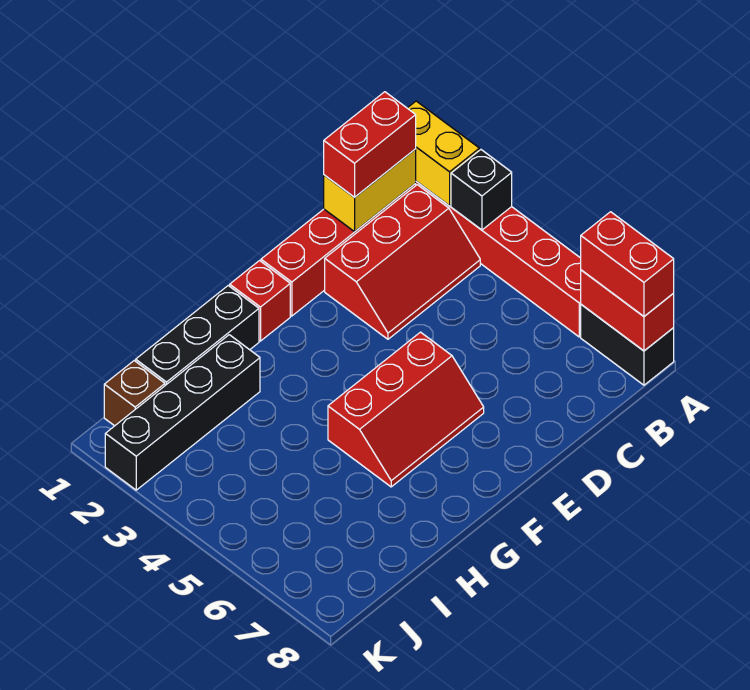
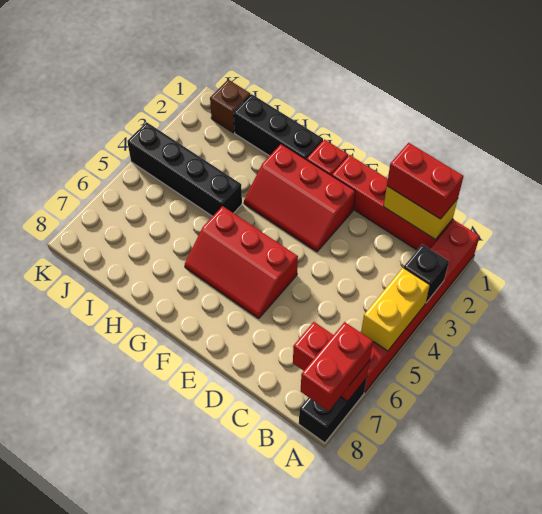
yellow 1x2 brick [408,101,479,206] -> yellow 1x2 brick moved to [361,268,430,351]
red 1x2 brick [581,270,674,351] -> red 1x2 brick turned to [293,322,370,401]
red 2x3 slope [325,185,480,339] -> red 2x3 slope moved to [244,144,355,252]
black 1x4 brick [105,335,260,490] -> black 1x4 brick moved to [127,122,242,216]

